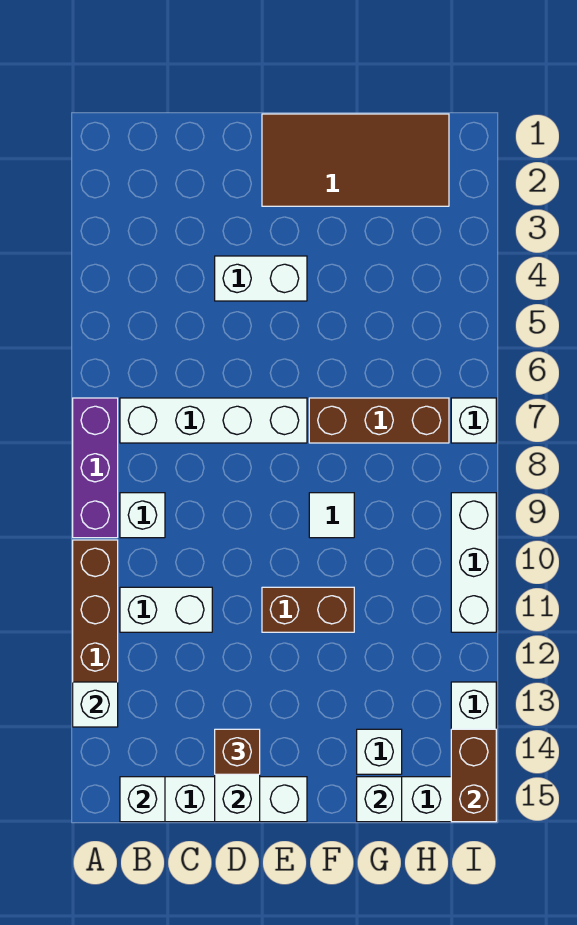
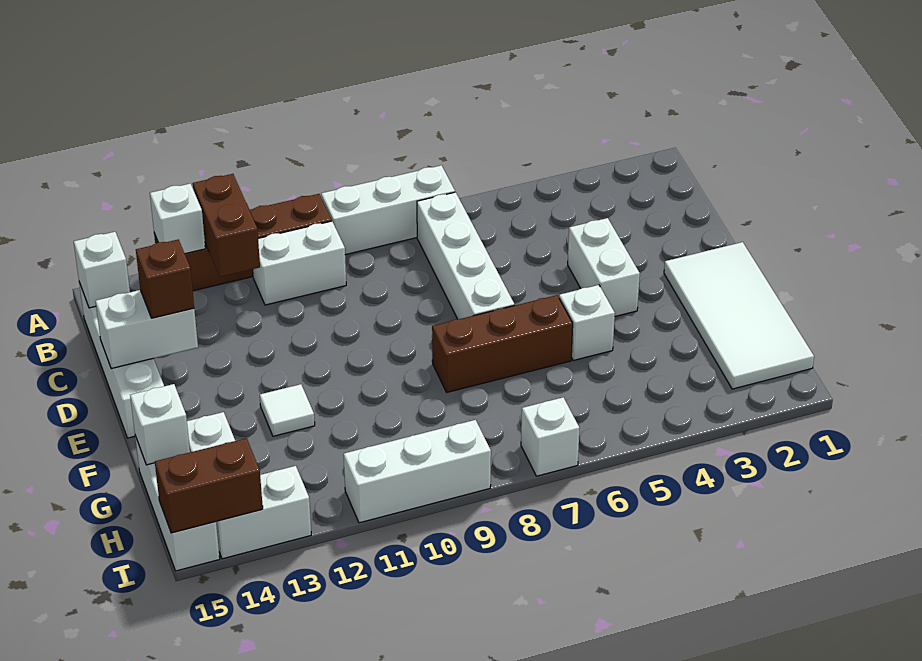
purple 1x3 brick [73,398,118,538] -> white 1x3 brick [321,165,455,255]
white 1x1 brick [120,493,165,538] -> white 1x1 brick moved to [559,285,615,361]
white 1x2 brick [120,587,212,632] -> white 1x2 brick turned to [253,221,346,305]
brown 2x4 tile [262,114,449,206] -> white 2x4 tile [664,242,814,389]
brown 1x2 brick [262,587,354,632] -> brown 1x2 brick moved to [193,174,260,277]
brown 1x3 brick [309,398,449,443] -> brown 1x3 brick turned to [432,295,573,392]
white 1x1 tile [309,493,354,538] -> white 1x1 tile moved to [260,384,315,436]

